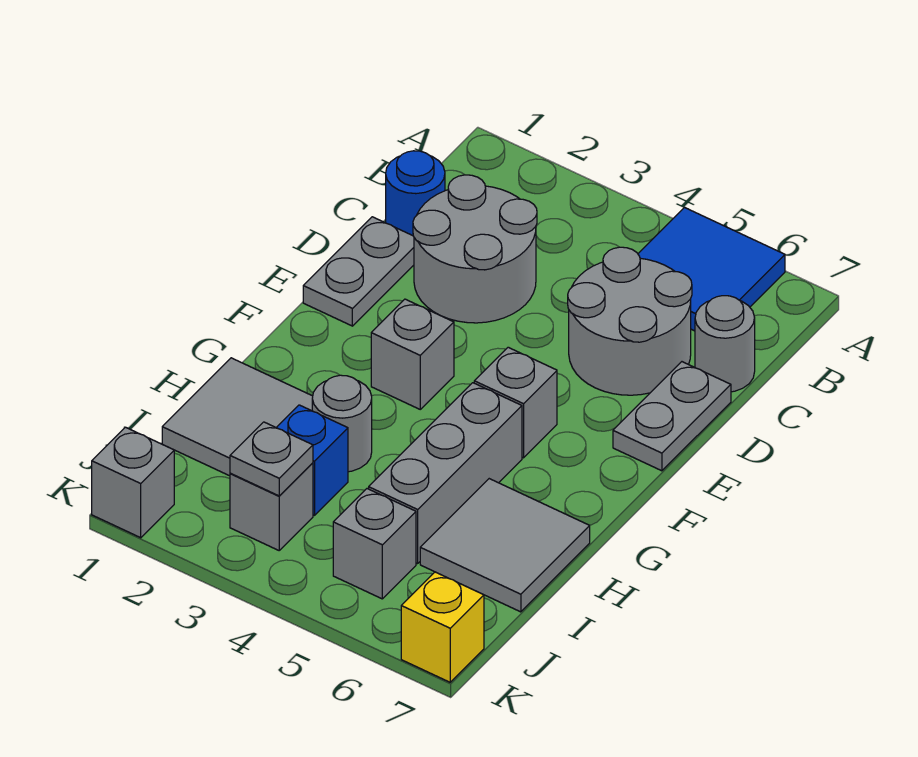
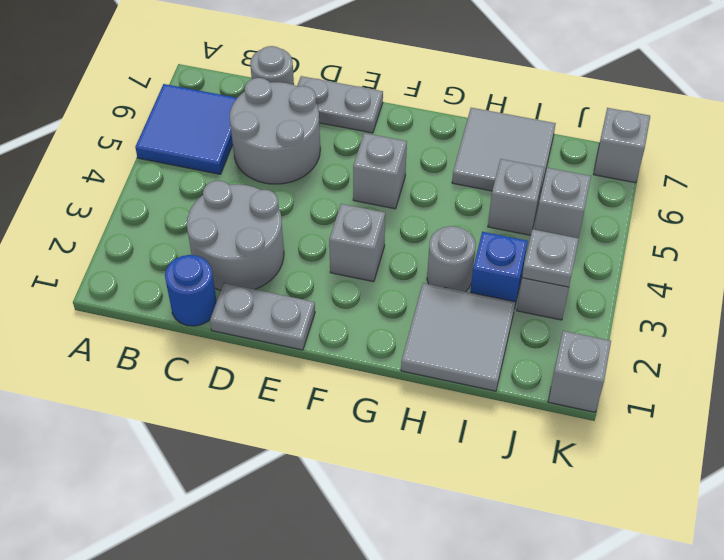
grey 1x3 brick [369,383,522,564] -> grey 1x1 brick [488,159,544,235]
yellow 1x1 brick [401,572,484,682] -> grey 1x1 brick [593,108,650,183]

